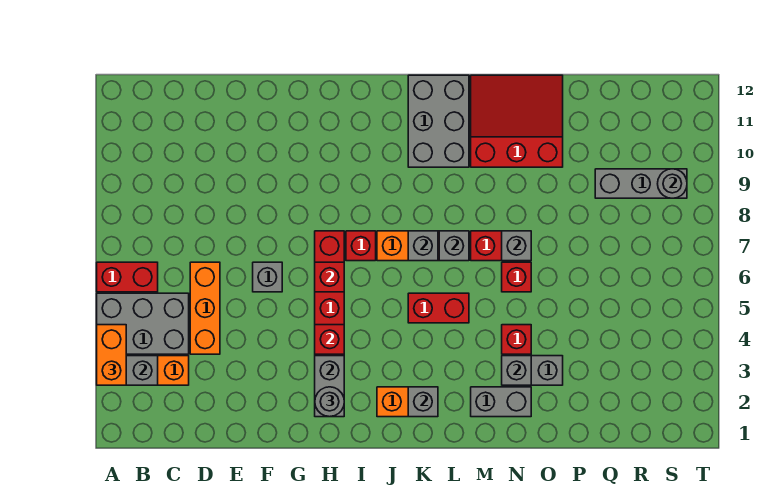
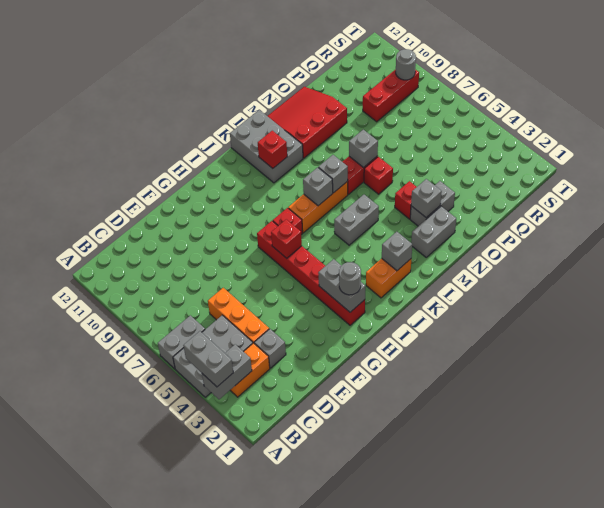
orange 1x2 brick [97,325,126,385] -> grey 1x2 brick [183,331,233,387]
red 1x2 brick [97,262,158,292] -> grey 1x2 brick [158,315,205,369]
grey 1x1 brick [253,262,282,292] -> grey 1x1 brick moved to [254,329,286,368]
red 1x1 brick [315,325,344,354] -> red 1x1 brick moved to [258,131,287,168]
red 1x2 brick [408,293,469,323] -> grey 1x2 brick [334,195,379,245]
grey 1x3 brick [595,169,687,198] -> red 1x3 brick [363,69,419,122]

